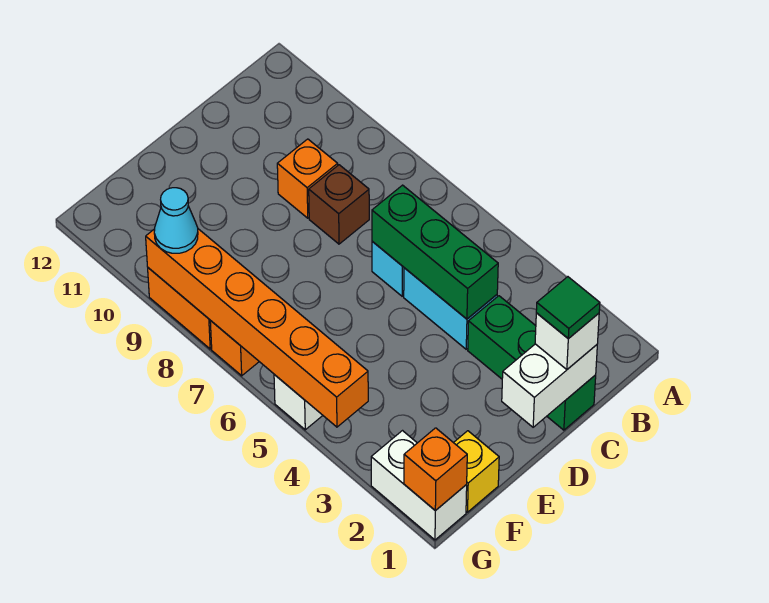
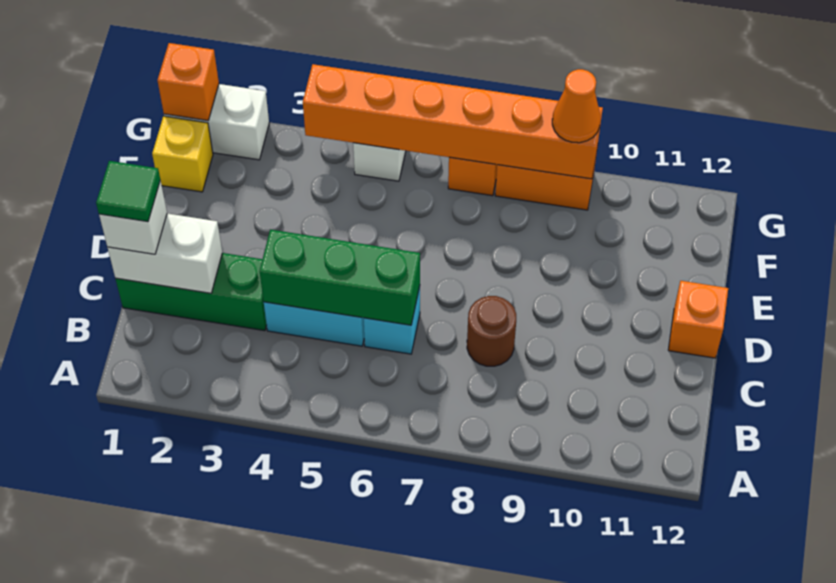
white 1x2 brick [502,344,597,427] -> white 1x2 brick turned to [108,213,222,293]
brown 1x1 brick [309,165,369,244] -> brown 1x1 round brick [467,296,516,366]
orange 1x1 brick [277,139,338,218] -> orange 1x1 brick moved to [668,281,728,358]
cyan 1x1 cone [154,188,198,253] -> orange 1x1 cone [552,69,600,143]

